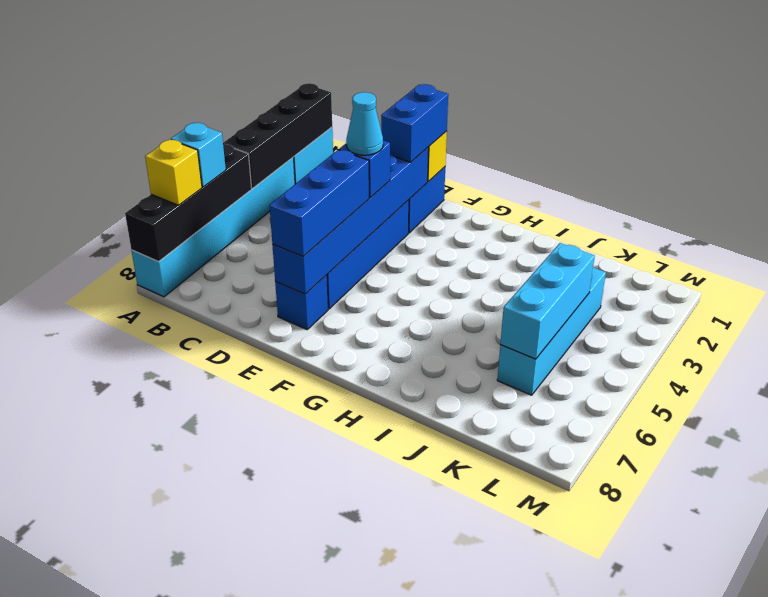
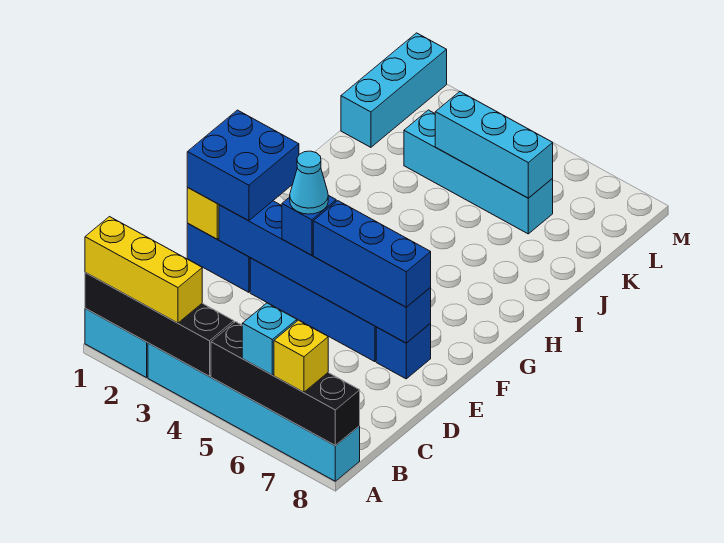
none -> yellow 1x3 brick [85,217,202,323]
blue 1x2 brick [381,84,448,162] -> blue 2x2 brick [187,110,299,221]
none -> cyan 1x3 brick [341,33,447,147]

